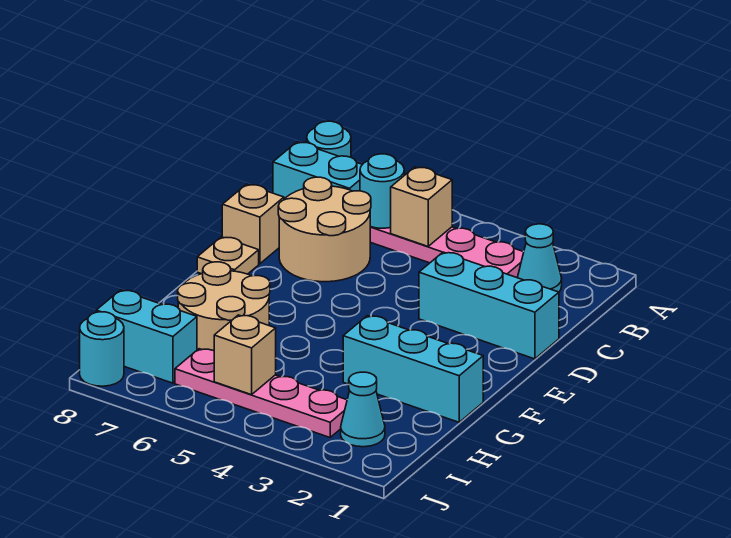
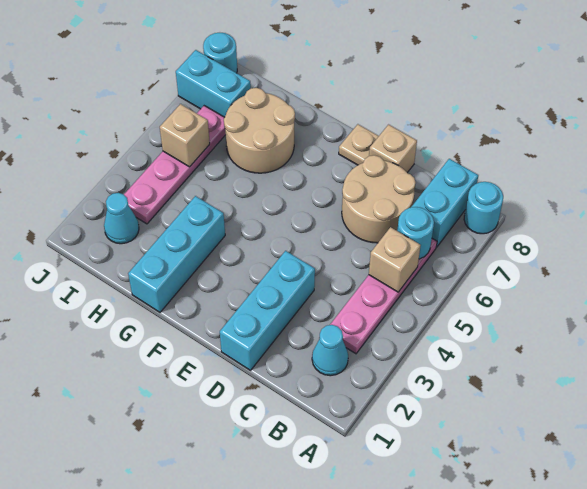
cyan 1x2 brick [96,290,197,383] -> cyan 1x2 brick turned to [176,50,251,117]

